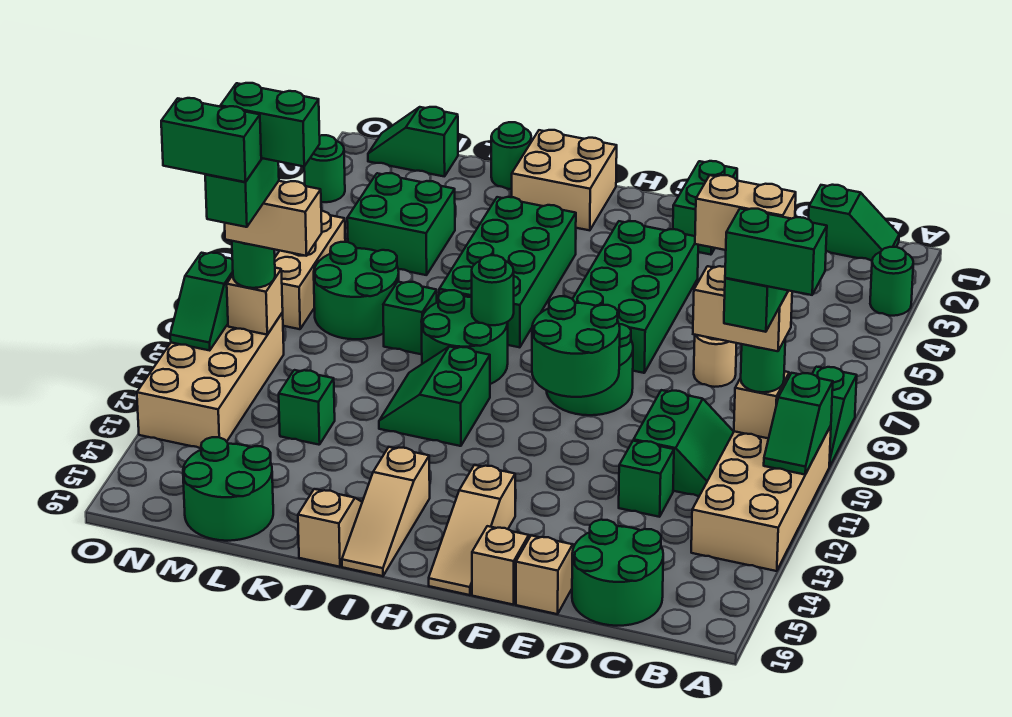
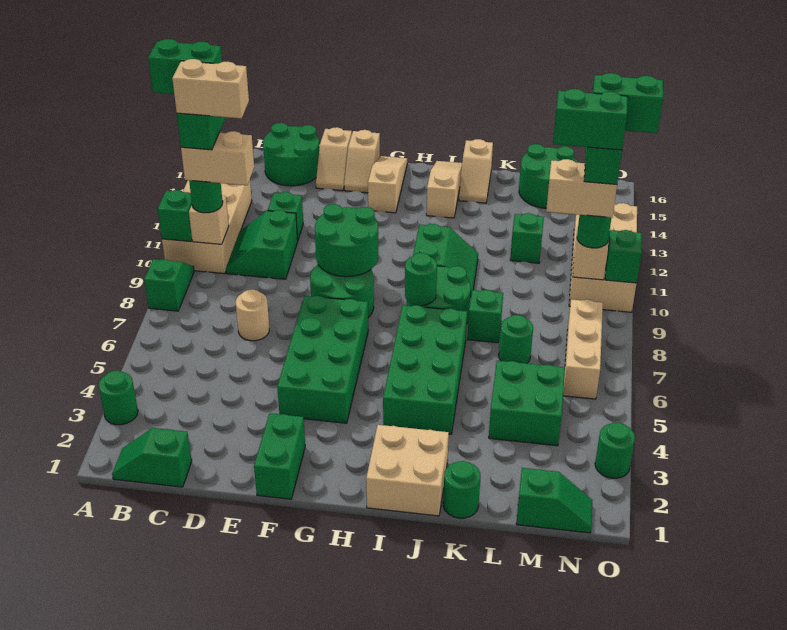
green 2x2 round brick [314,242,399,339] -> green 1x1 round brick [499,315,533,364]

